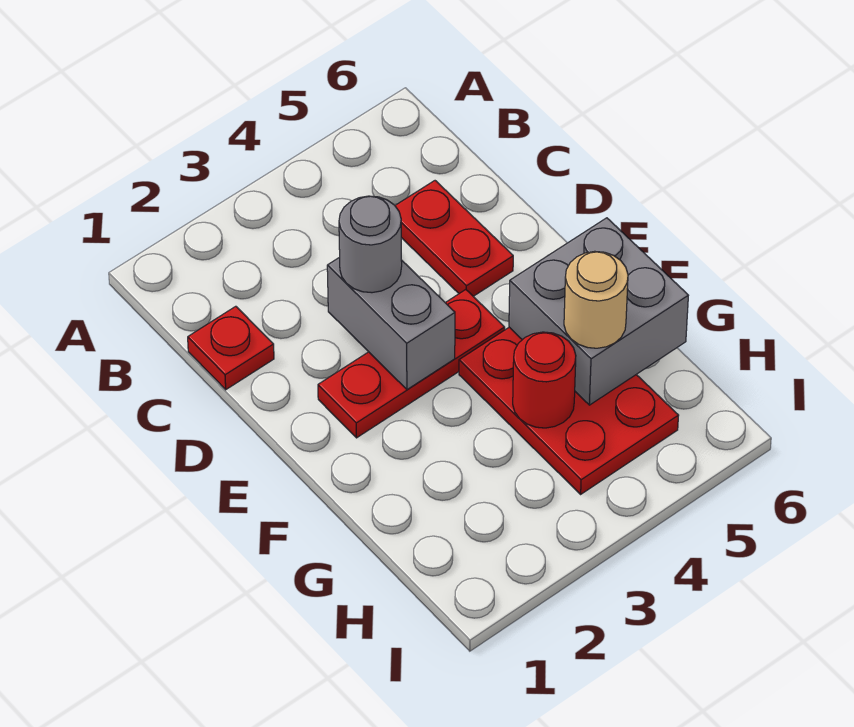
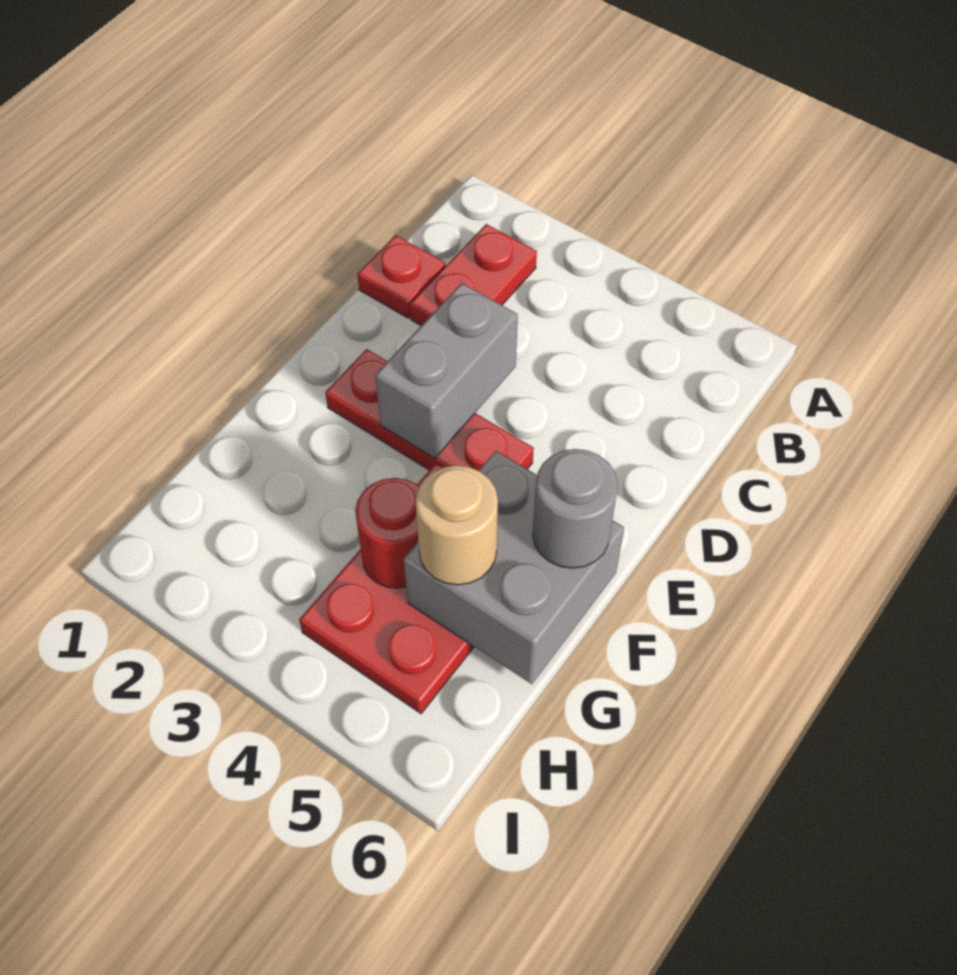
red 1x2 plate [395,181,513,296] -> red 1x2 plate moved to [410,224,537,326]
grey 1x1 round brick [339,196,402,293] -> grey 1x1 round brick moved to [533,449,618,568]

